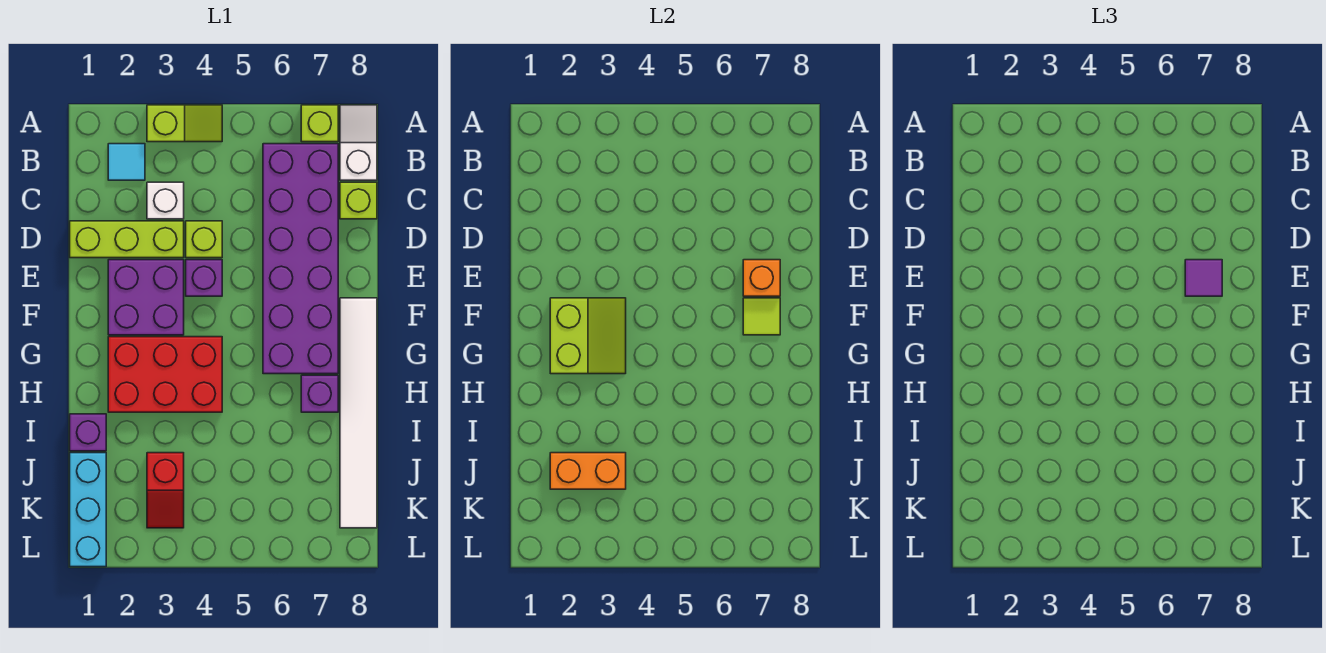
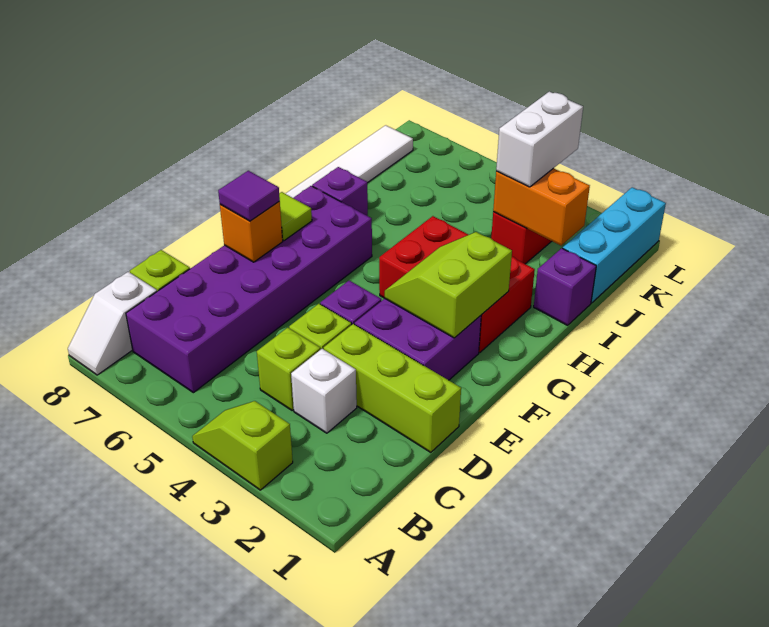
lime 1x1 brick [301,105,338,142] -> lime 1x1 brick moved to [257,328,320,410]
cyan 1x1 tile [108,144,145,180] -> none
none -> white 1x2 brick [496,92,583,187]

